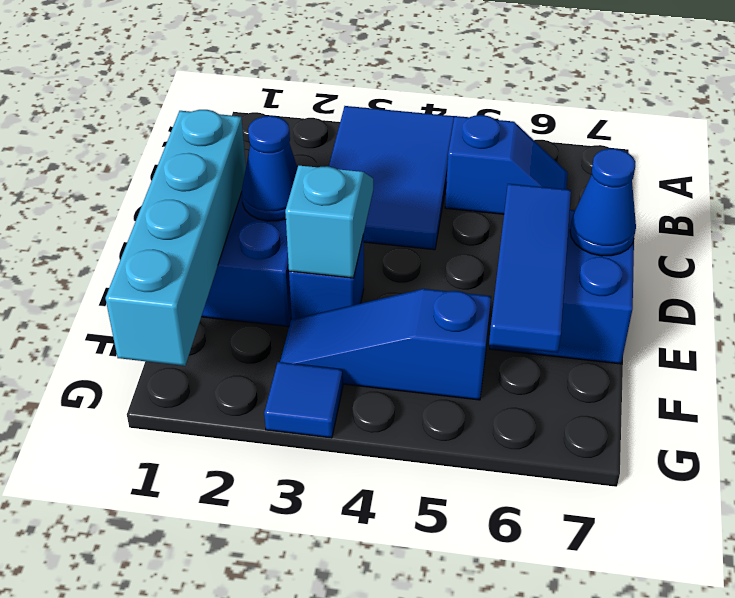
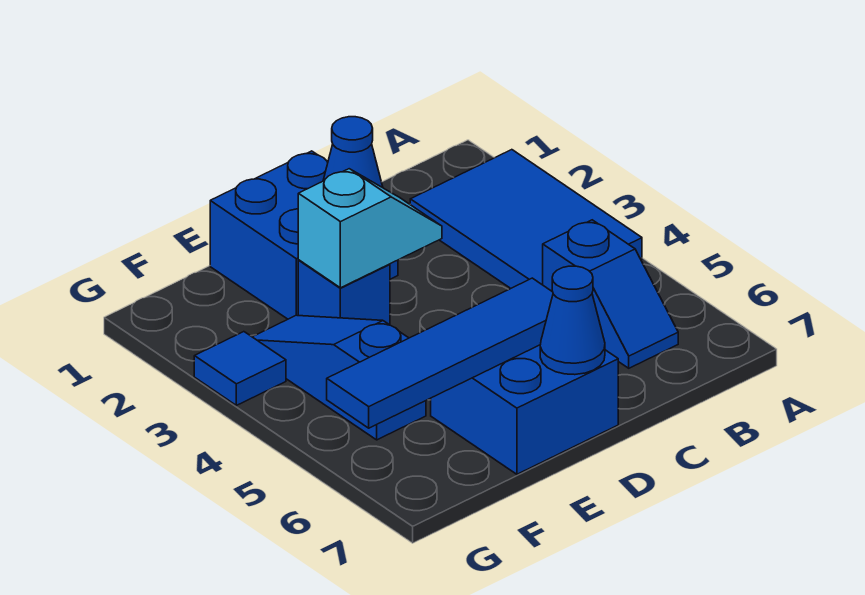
blue 2x3 tile [329,106,454,250] -> blue 2x3 tile turned to [410,150,642,289]
cyan 1x4 brick [105,110,246,366] -> none
blue 1x3 tile [489,184,571,353] -> blue 1x4 tile [327,278,553,428]

